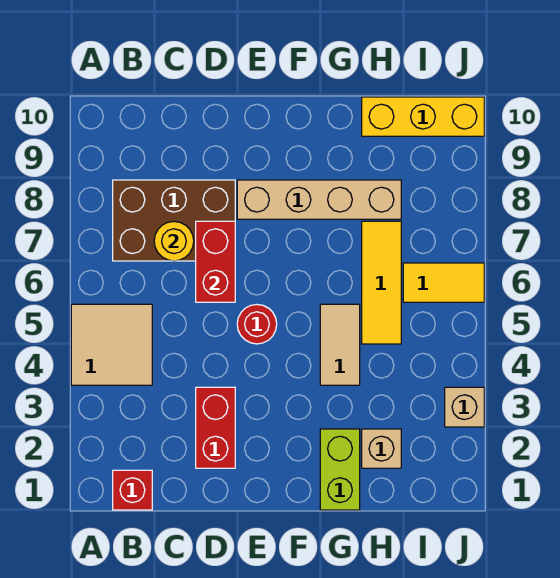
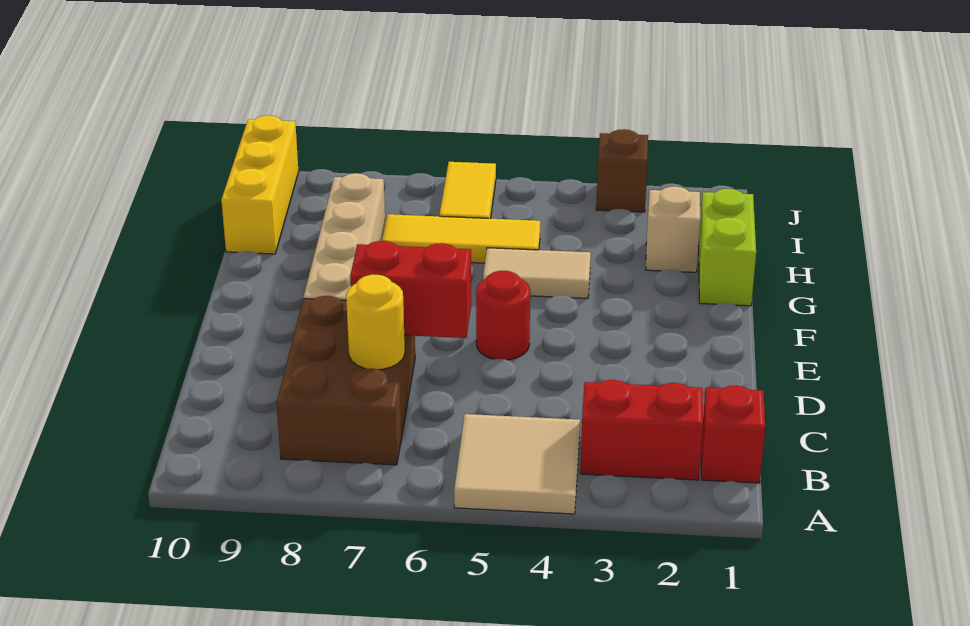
red 1x2 brick [196,387,235,468] -> red 1x2 brick moved to [580,380,703,480]
lime 1x2 brick [320,429,360,510] -> lime 1x2 brick turned to [699,189,756,306]
tan 1x1 brick [445,387,484,427] -> brown 1x1 brick [596,129,648,212]

